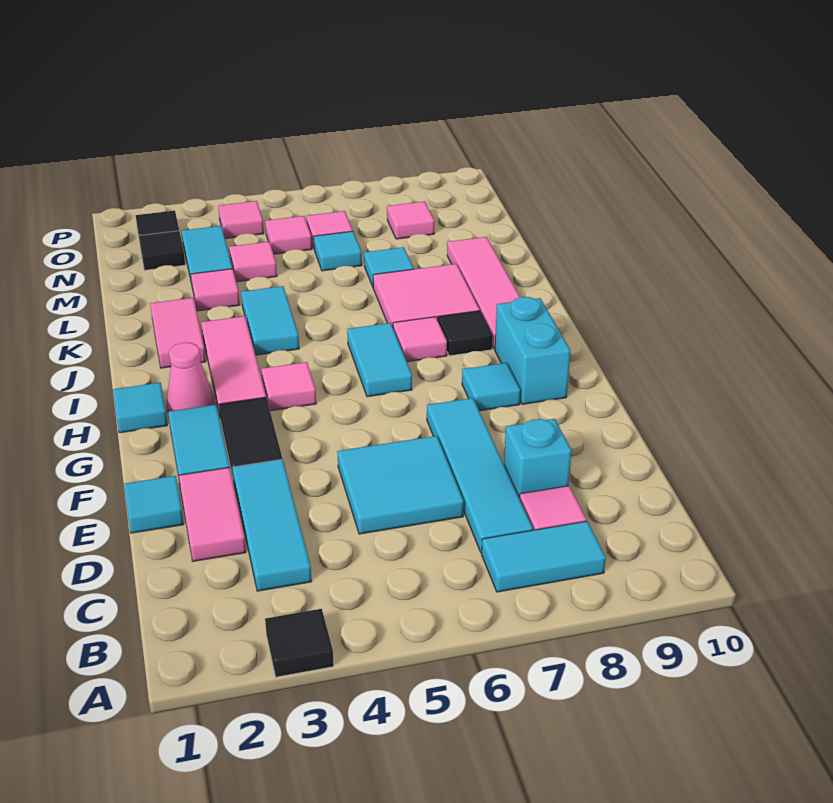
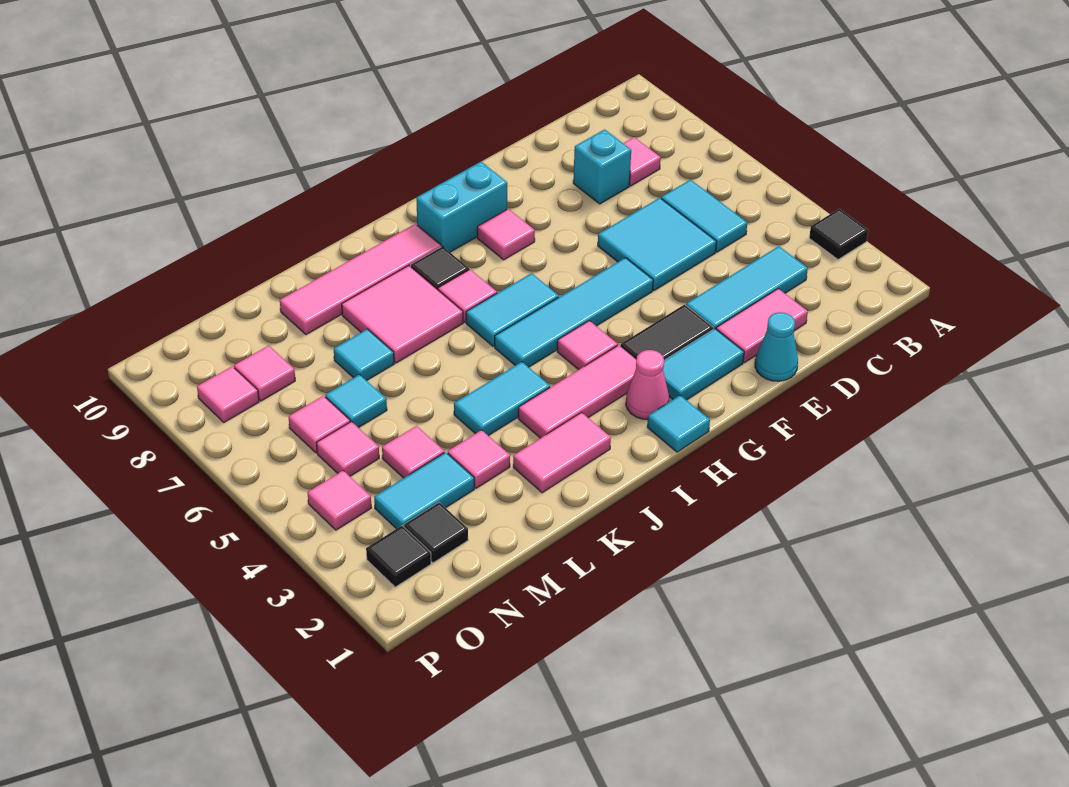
cyan 1x2 tile [482,521,606,592] -> cyan 1x2 tile moved to [661,180,747,252]
cyan 1x4 tile [427,398,533,553] -> cyan 1x4 tile moved to [495,258,653,367]
cyan 1x1 tile [124,476,184,533] -> cyan 1x1 cone [755,312,798,381]
cyan 1x1 tile [462,363,521,411] -> pink 1x1 tile [477,209,535,260]
none -> pink 1x1 tile [197,366,259,422]

